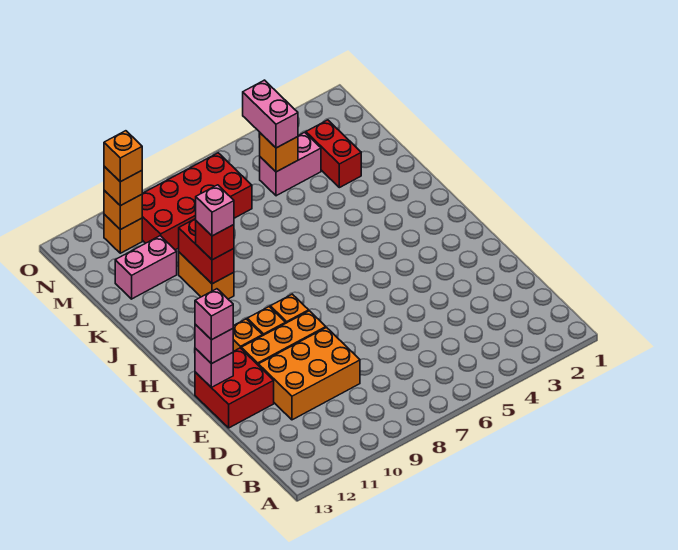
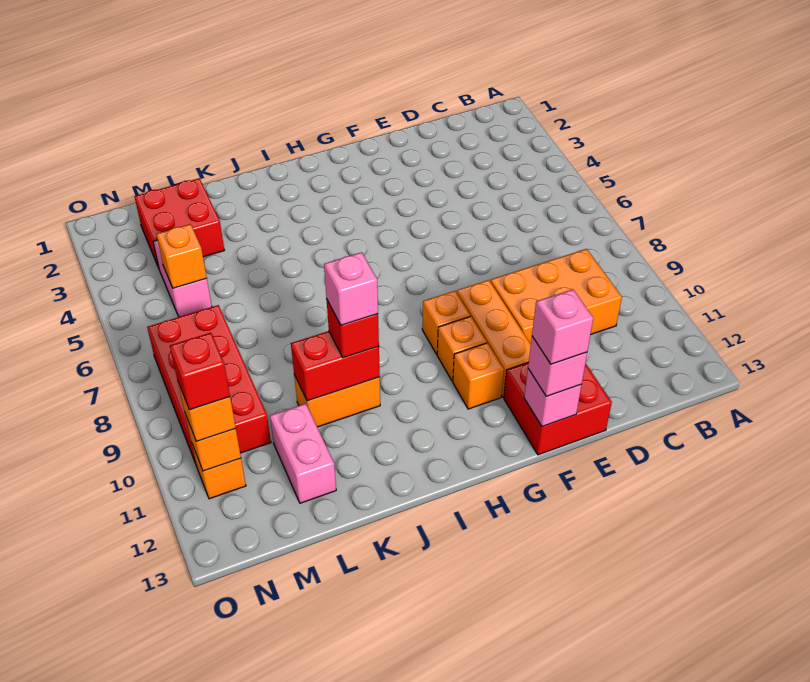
orange 2x3 brick [258,328,360,420] -> orange 2x3 brick turned to [490,249,622,344]
red 1x2 brick [306,120,361,188] -> red 2x2 brick [134,178,224,268]
pink 1x2 brick [243,80,298,148] -> none
orange 1x1 brick [104,131,142,182] -> red 1x1 brick [170,333,230,410]

